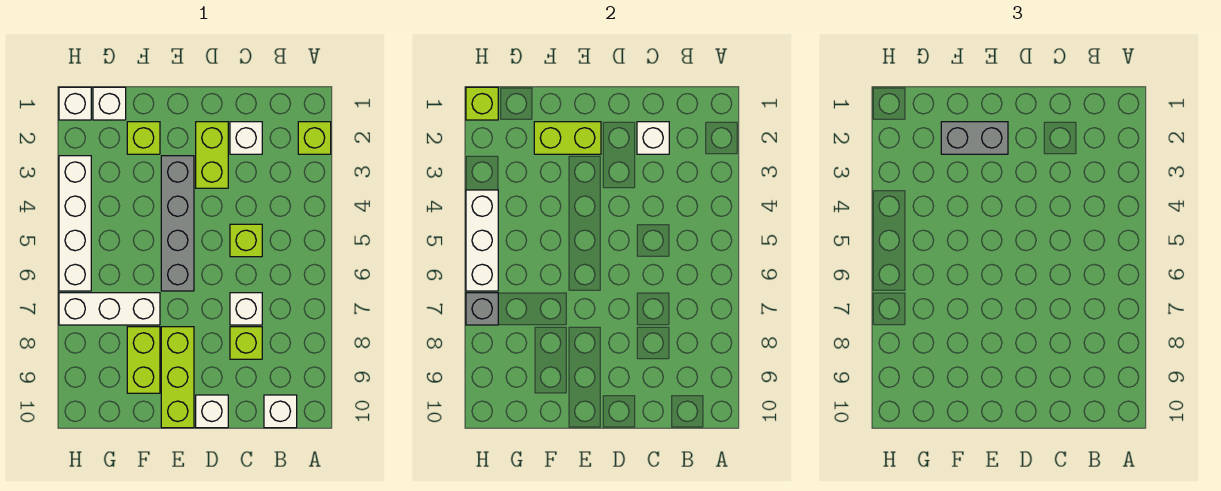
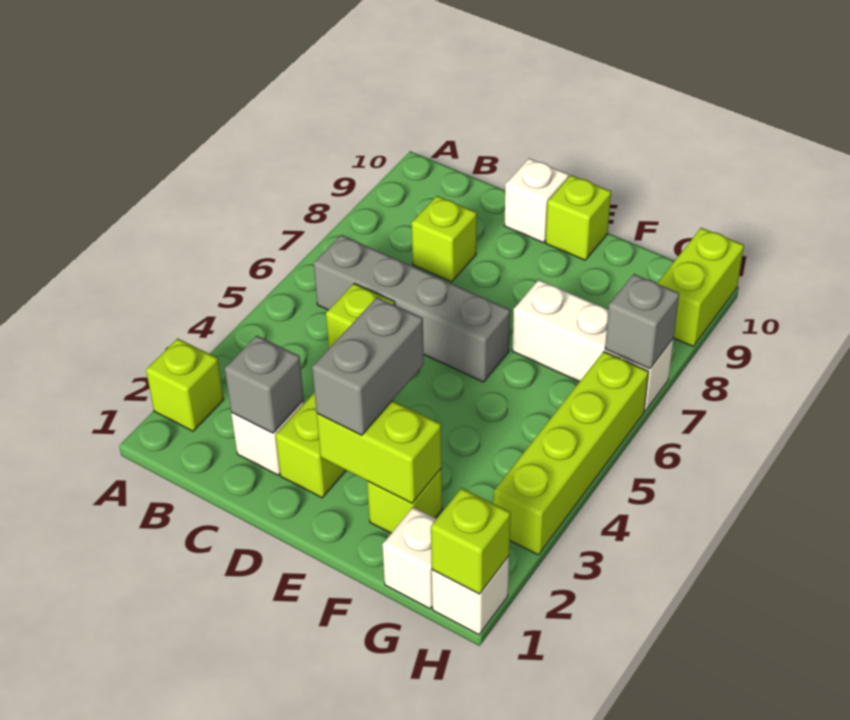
white 1x1 brick [264,395,297,428] -> none
white 1x1 brick [637,122,669,154] -> grey 1x1 brick [225,336,304,433]
white 1x1 brick [230,293,262,325] -> none
grey 1x2 brick [941,122,1008,154] -> grey 1x2 brick turned to [312,297,424,435]
grey 1x4 brick [161,156,194,291] -> grey 1x4 brick turned to [314,235,510,382]
lime 1x3 brick [161,327,194,428] -> lime 1x1 brick [546,175,611,260]
lime 1x2 brick [127,327,160,393] -> lime 1x2 brick moved to [657,228,744,346]
white 1x4 brick [59,156,91,291] -> lime 1x4 brick [493,352,649,555]
white 1x3 brick [466,190,498,291] -> none

